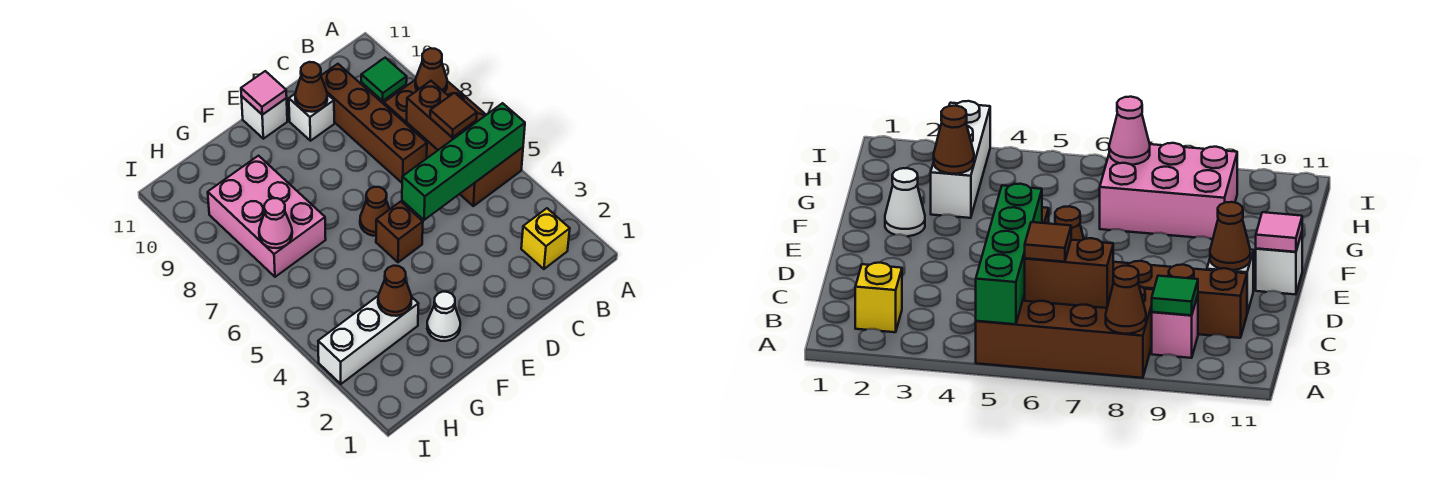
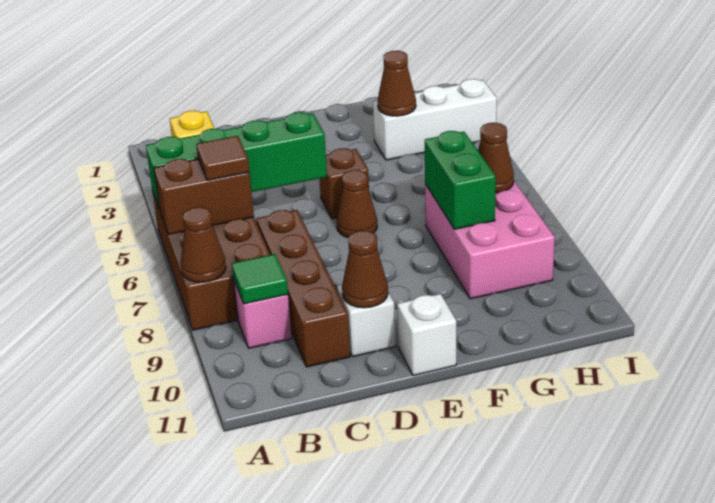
brown 1x2 brick [407,81,476,150] -> brown 1x2 brick turned to [154,159,254,234]
pink 1x1 tile [241,71,287,115] -> none
white 1x1 cone [427,292,460,341] -> none
none -> green 1x2 brick [425,131,496,229]
pink 1x1 cone [259,198,292,248] -> brown 1x1 cone [478,123,514,193]

